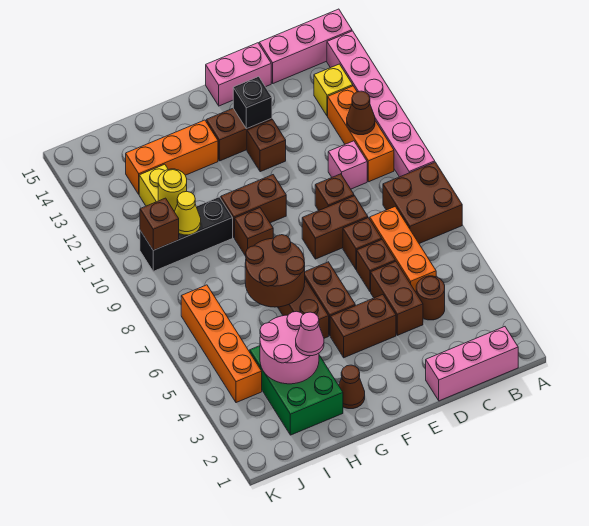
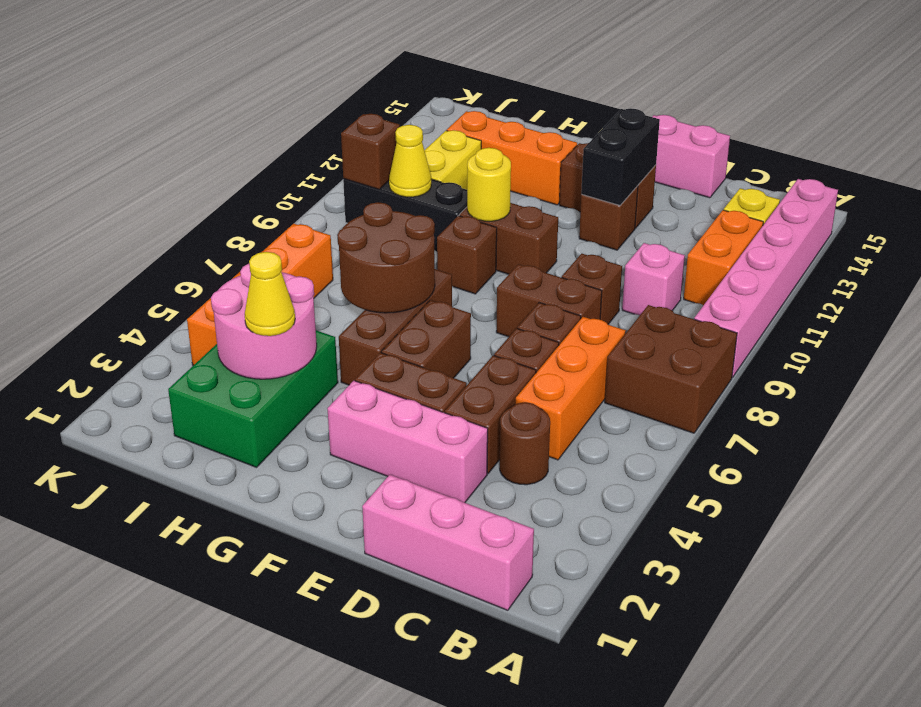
pink 1x3 brick [259,9,352,83] -> pink 1x3 brick moved to [327,381,488,503]
orange 1x3 brick [328,86,394,182] -> orange 1x2 brick [684,210,763,305]
brown 1x1 cone [347,91,375,135] -> none
black 1x1 brick [233,77,272,129] -> black 1x2 brick [581,108,660,206]
brown 1x1 cone [339,365,365,409] -> none
pink 1x1 cone [296,312,324,356] -> yellow 1x1 cone [245,252,295,336]
yellow 1x1 round brick [158,169,187,211] -> yellow 1x1 round brick moved to [467,148,511,221]

